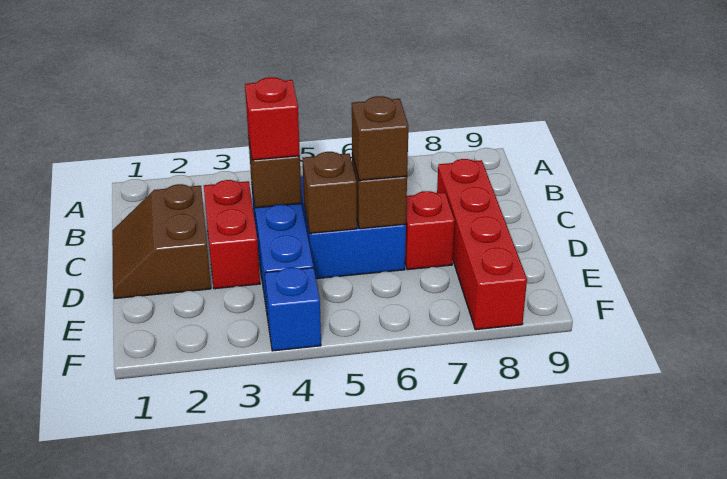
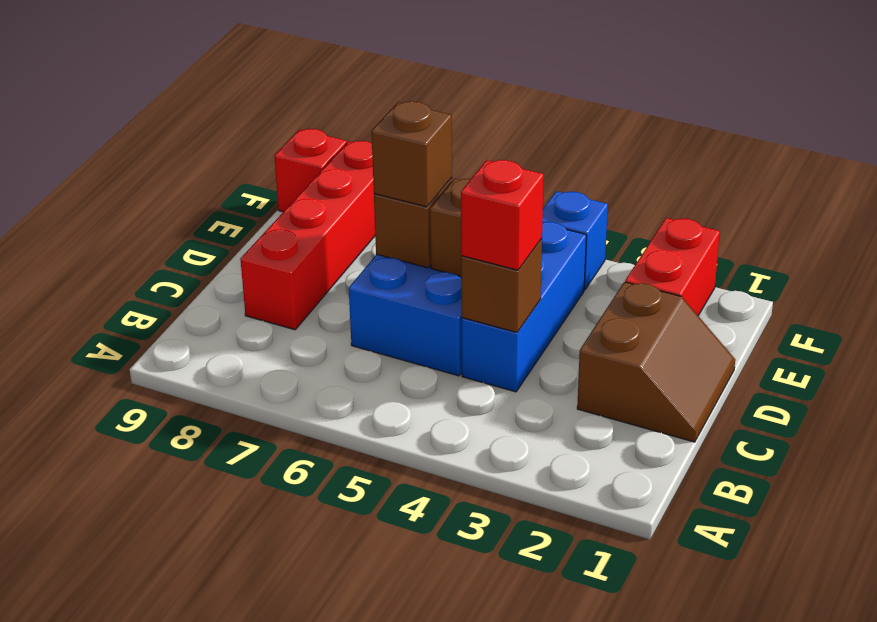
red 1x2 brick [204,180,260,289] -> red 1x2 brick moved to [625,218,720,316]
red 1x1 brick [405,191,455,270] -> red 1x1 brick moved to [274,129,347,212]

